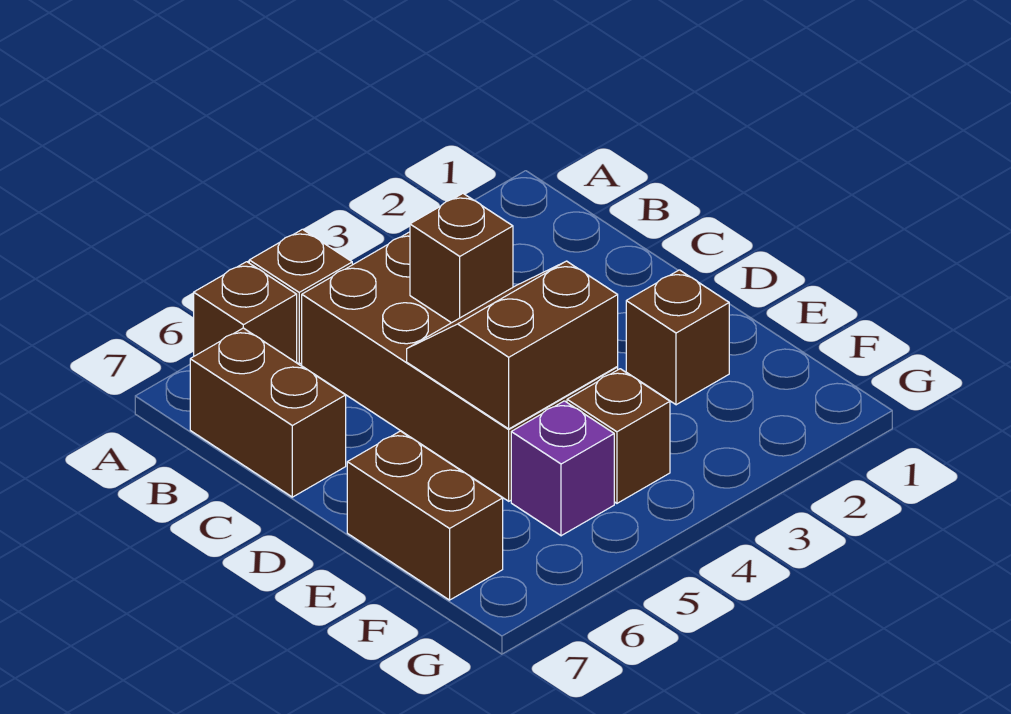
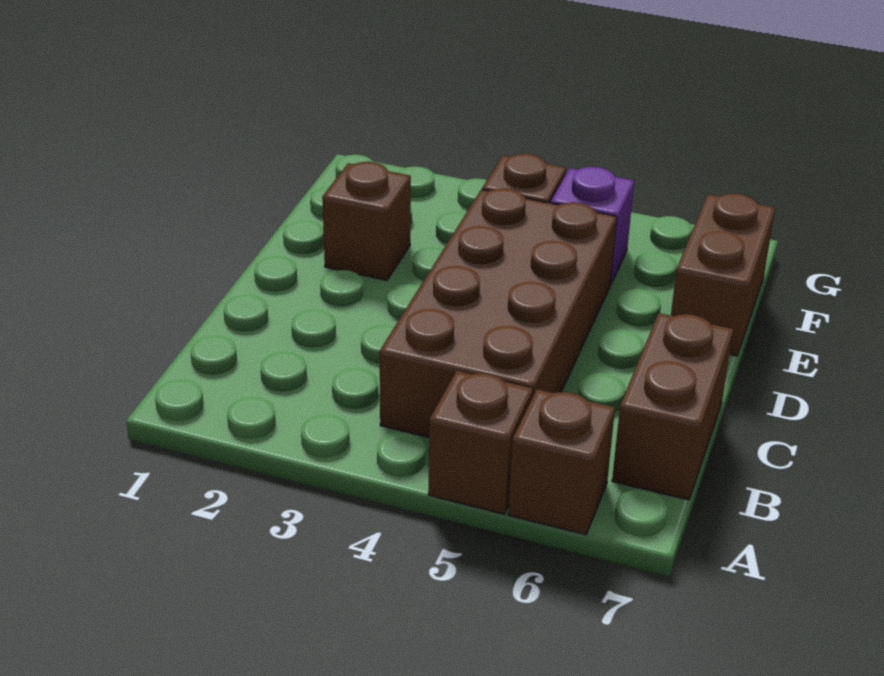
brown 1x1 brick [410,194,513,323] -> none
brown 2x2 slope [407,261,618,429] -> none

